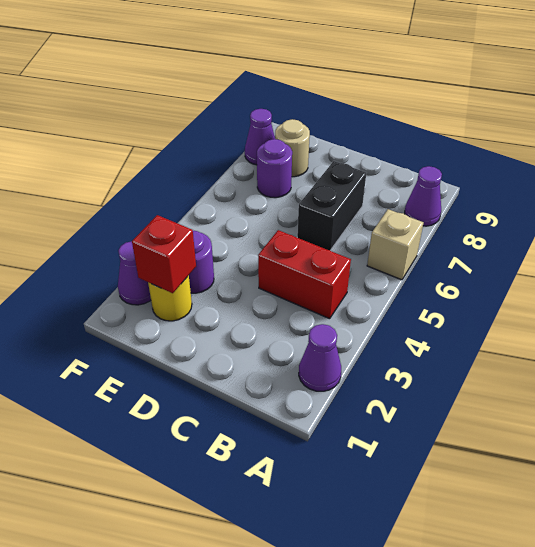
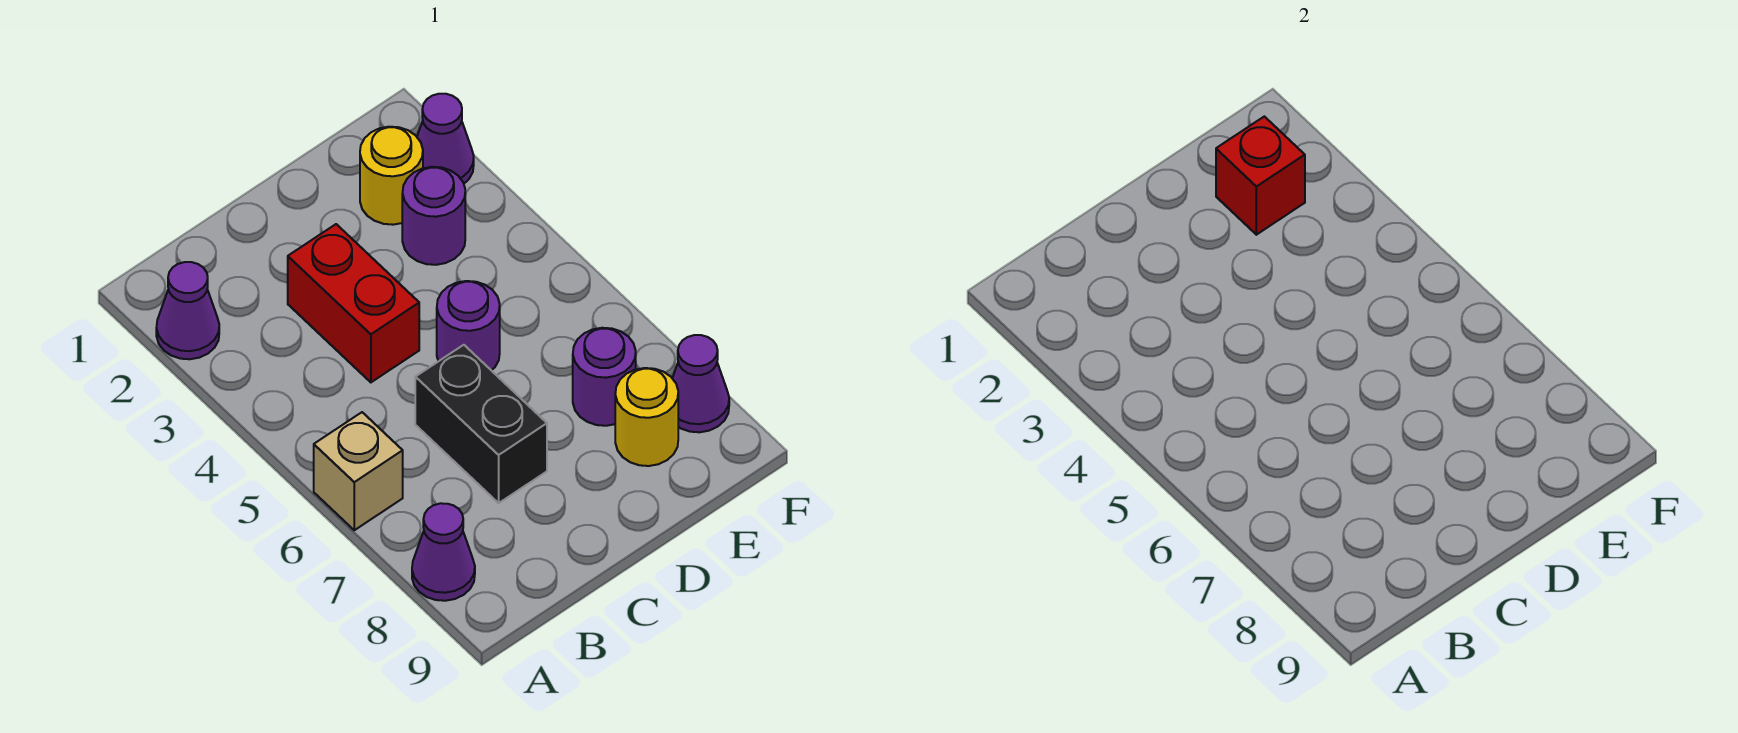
red 1x2 brick [258,230,351,319] -> red 1x2 brick turned to [288,224,419,382]
none -> purple 1x1 round brick [437,281,500,371]
tan 1x1 round brick [275,119,310,177] -> yellow 1x1 round brick [615,368,678,466]

